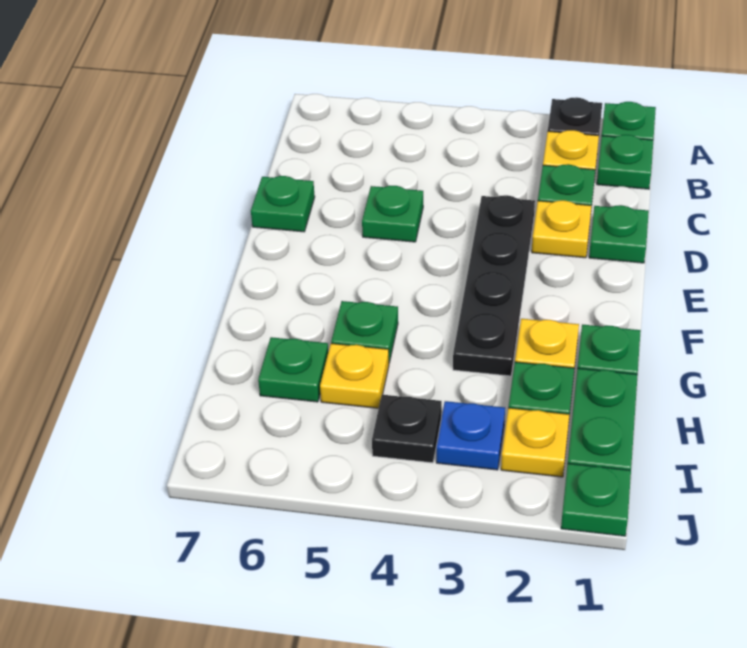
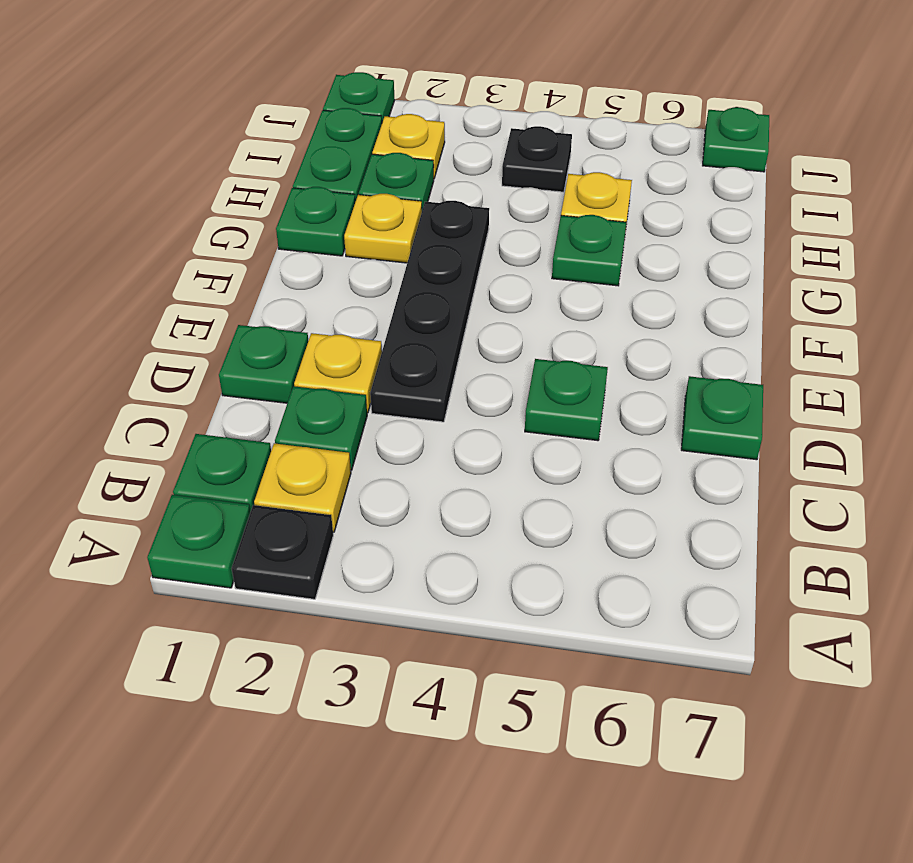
green 1x1 plate [258,337,328,402] -> green 1x1 plate moved to [703,107,769,172]
blue 1x1 plate [436,401,505,470] -> none

